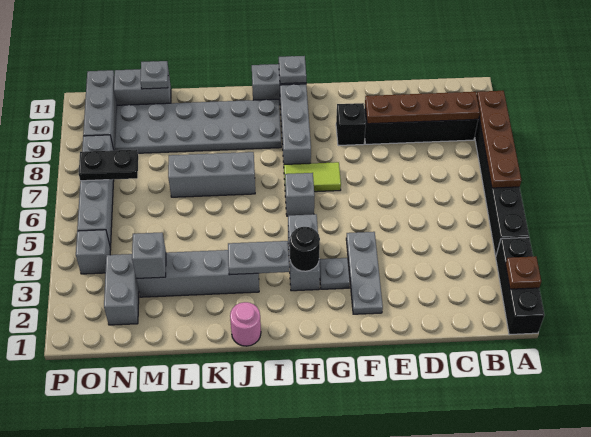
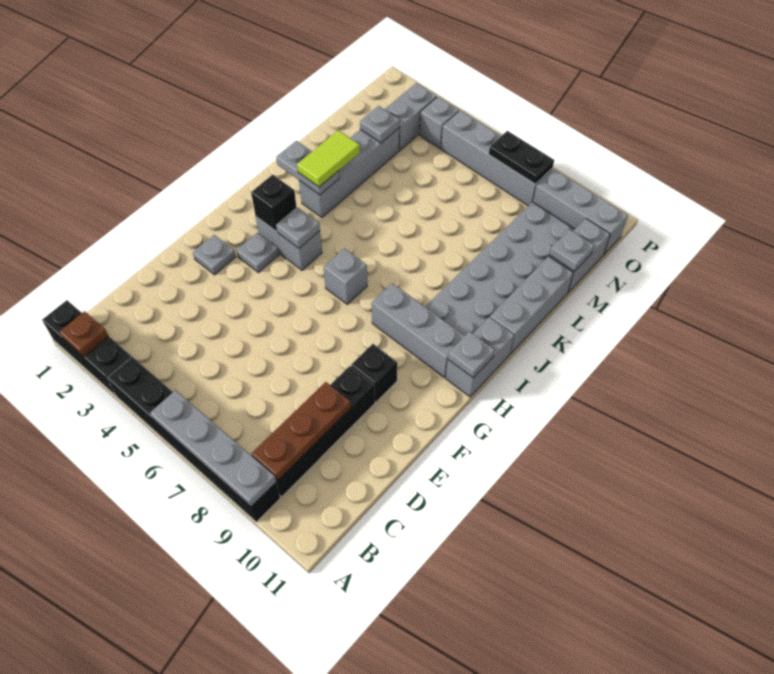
brown 1x4 plate [477,91,521,188] -> grey 1x4 plate [150,390,276,506]
brown 1x4 plate [365,92,480,124] -> brown 1x3 plate [251,382,351,480]
grey 1x3 plate [346,232,383,314] -> grey 1x1 plate [193,235,236,275]
lime 1x2 tile [284,162,341,192] -> lime 1x2 tile moved to [297,130,360,187]
black 1x1 round brick [290,227,320,271] -> black 1x1 brick [251,175,297,232]
grey 1x2 plate [228,241,289,275] -> grey 1x2 plate turned to [276,141,340,195]
pink 1x1 round brick [230,302,261,346] -> none
grey 1x3 brick [168,152,255,197] -> grey 1x3 brick moved to [490,256,573,354]
grey 1x1 brick [132,232,166,279] -> grey 1x1 plate [360,106,400,143]
grey 1x2 brick [104,254,139,325] -> grey 1x2 brick turned to [385,83,437,150]
black 1x2 plate [79,149,138,181] -> black 1x2 plate turned to [489,131,554,184]

